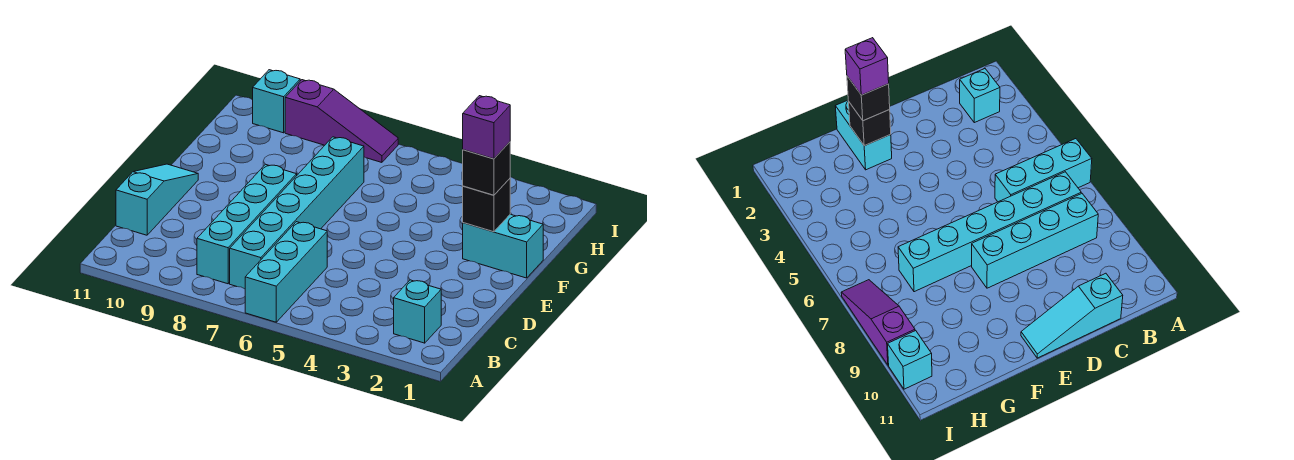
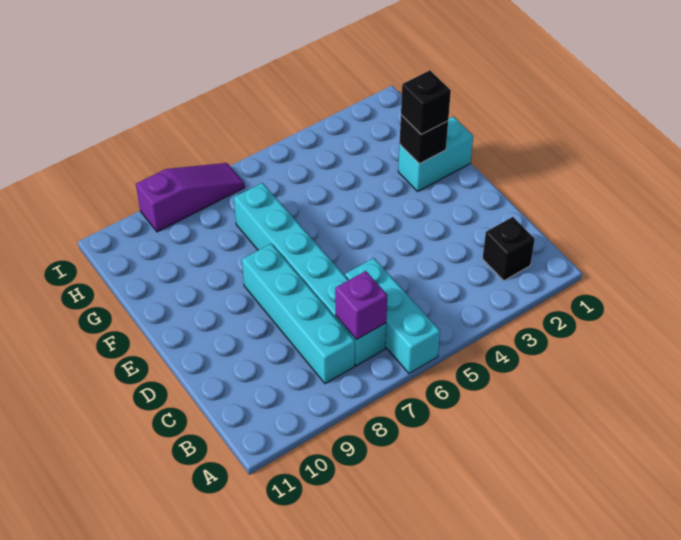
cyan 1x1 brick [394,280,441,343] -> black 1x1 brick [482,217,535,281]
cyan 1x3 slope [116,164,198,235] -> none
purple 1x1 brick [463,96,510,159] -> purple 1x1 brick moved to [335,271,388,340]
cyan 1x1 brick [253,70,300,133] -> none

